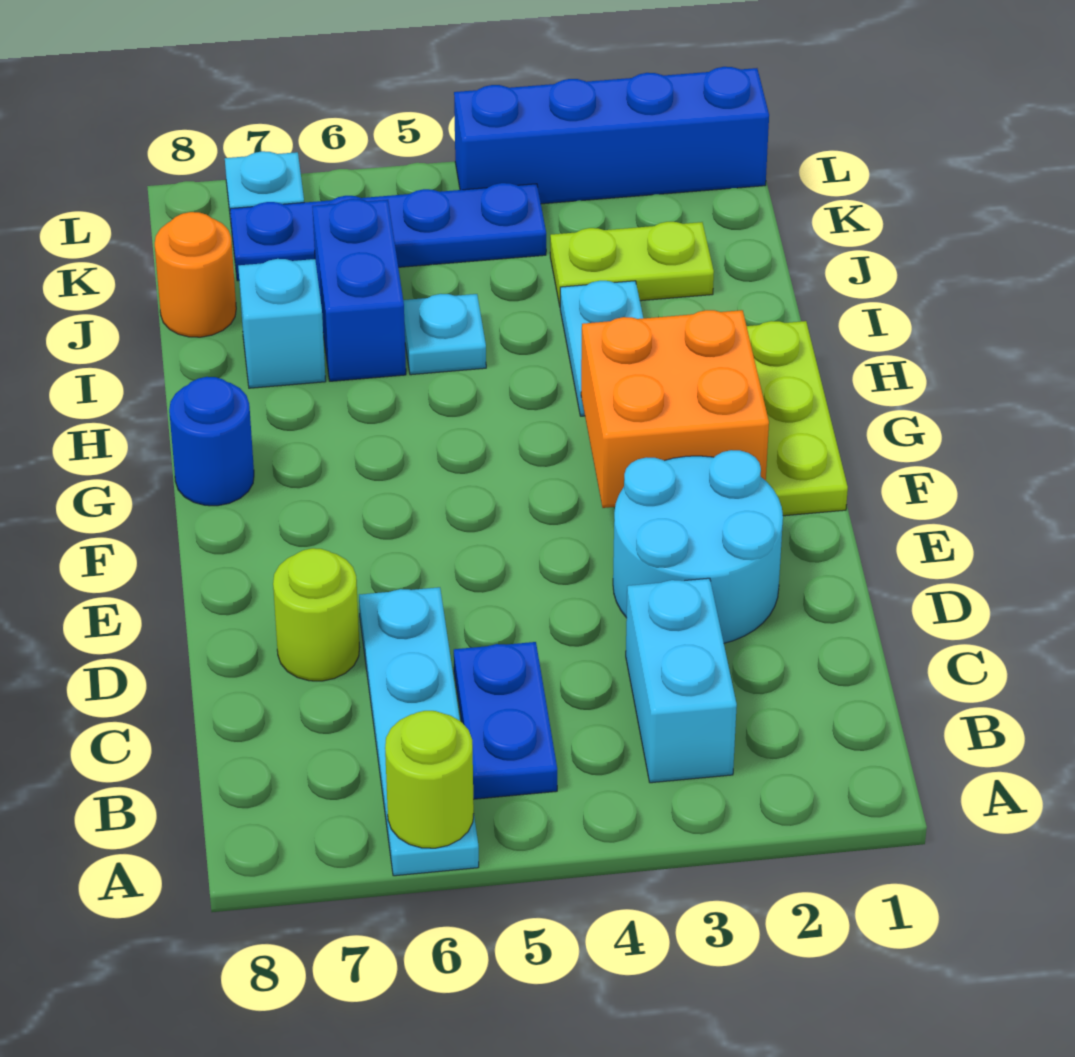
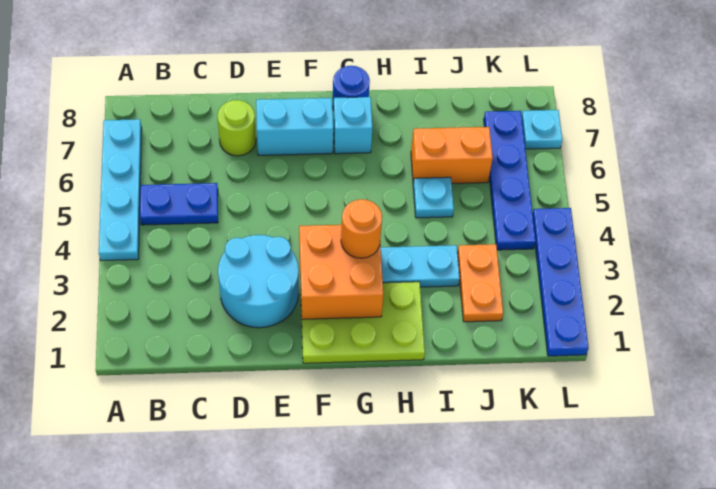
cyan 1x4 plate [359,587,479,876] -> cyan 1x4 plate turned to [99,119,142,261]
lime 1x1 round brick [385,711,474,848] -> none
cyan 1x2 brick [626,578,737,783] -> cyan 1x2 brick moved to [256,98,333,155]
blue 1x2 brick [312,199,406,381] -> orange 1x2 brick [411,127,493,184]
cyan 1x1 brick [238,259,326,388] -> cyan 1x1 brick moved to [333,97,372,154]
lime 1x2 plate [550,222,714,306] -> orange 1x2 plate [457,244,503,322]
orange 1x1 round brick [155,212,236,337] -> orange 1x1 round brick moved to [341,199,382,258]
blue 1x4 brick [454,67,769,204] -> blue 1x4 plate [533,208,588,356]

